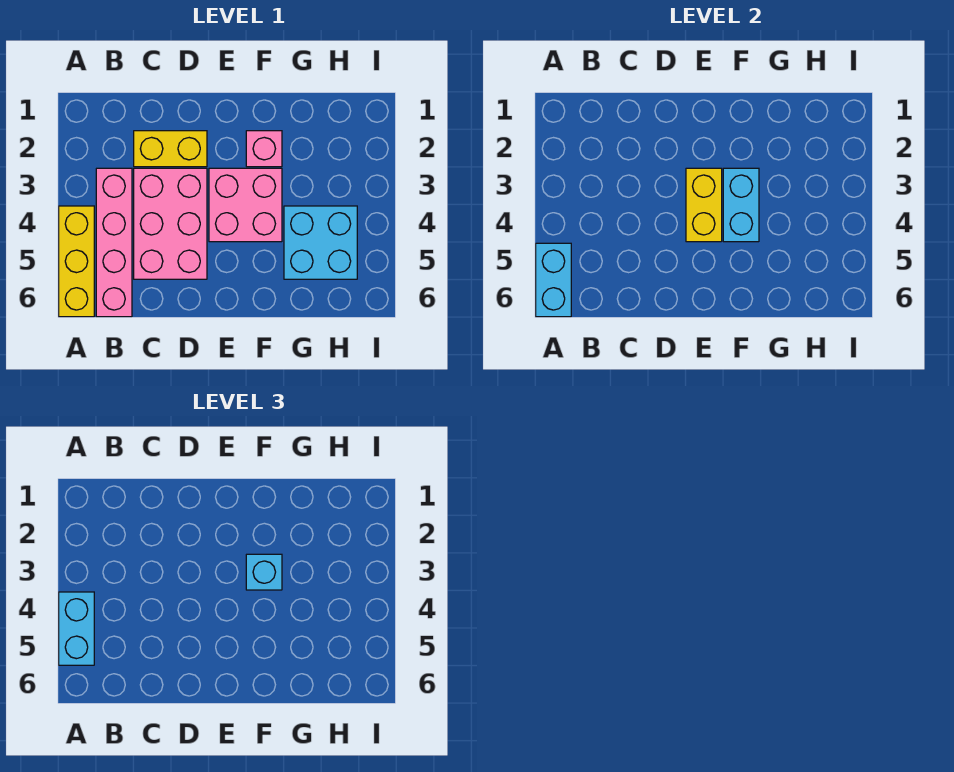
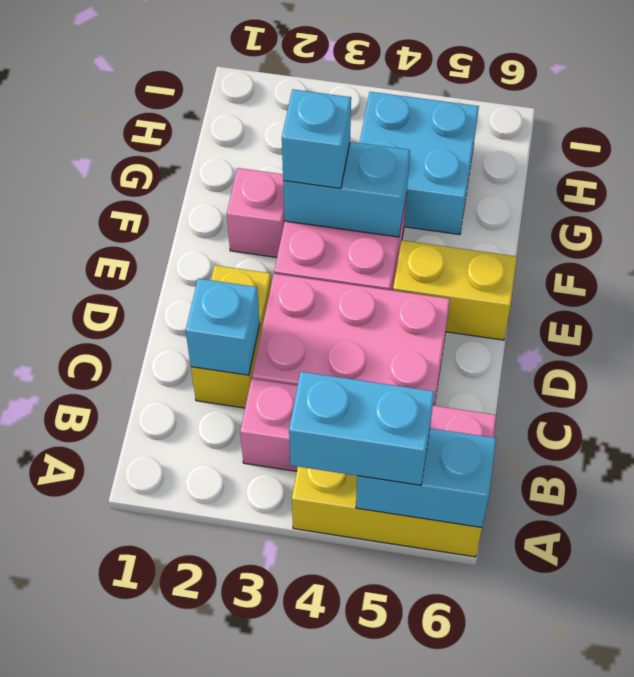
none -> cyan 1x1 brick [186,279,260,375]
yellow 1x2 brick [686,168,722,242] -> yellow 1x2 brick moved to [393,240,517,340]

